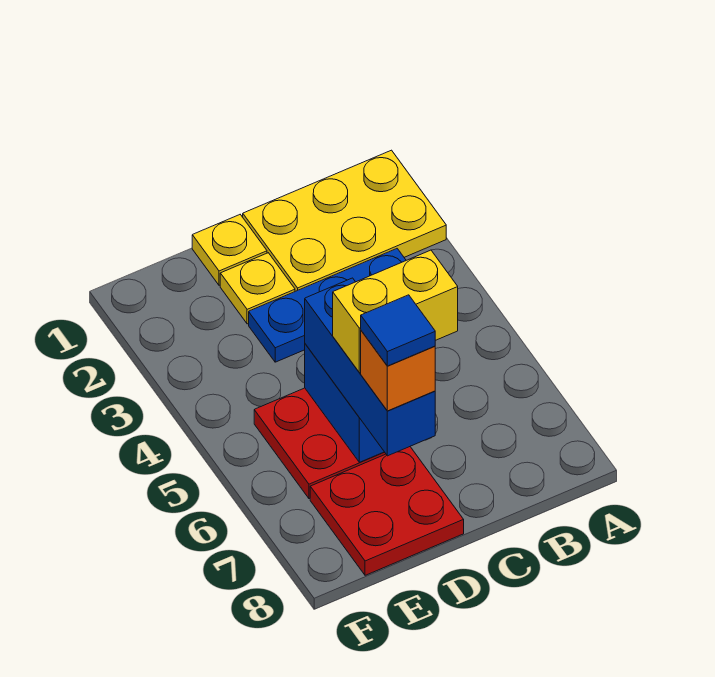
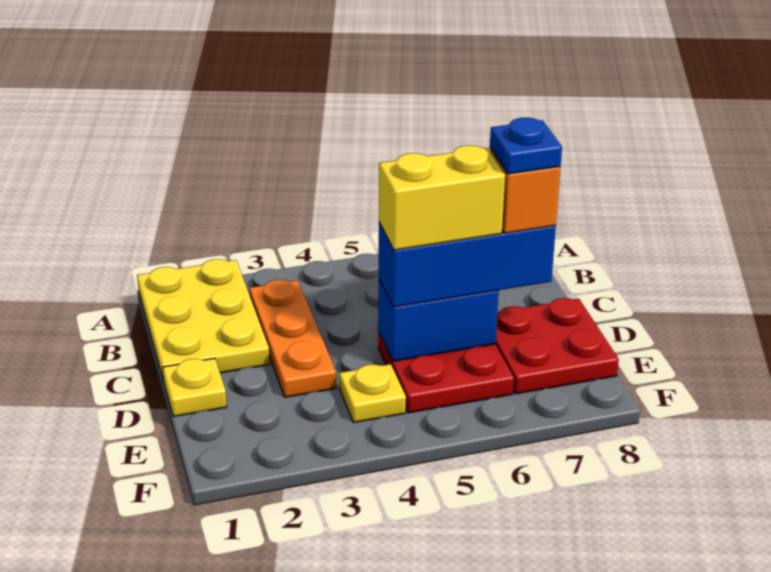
blue 1x3 plate [249,249,406,362] -> orange 1x3 plate [249,280,336,397]
yellow 1x2 brick [333,250,458,373] -> yellow 1x2 brick turned to [379,145,505,250]
yellow 1x1 plate [220,253,295,324] -> yellow 1x1 plate moved to [339,364,406,423]
blue 1x1 tile [361,295,435,366] -> blue 1x1 plate [490,117,562,174]

